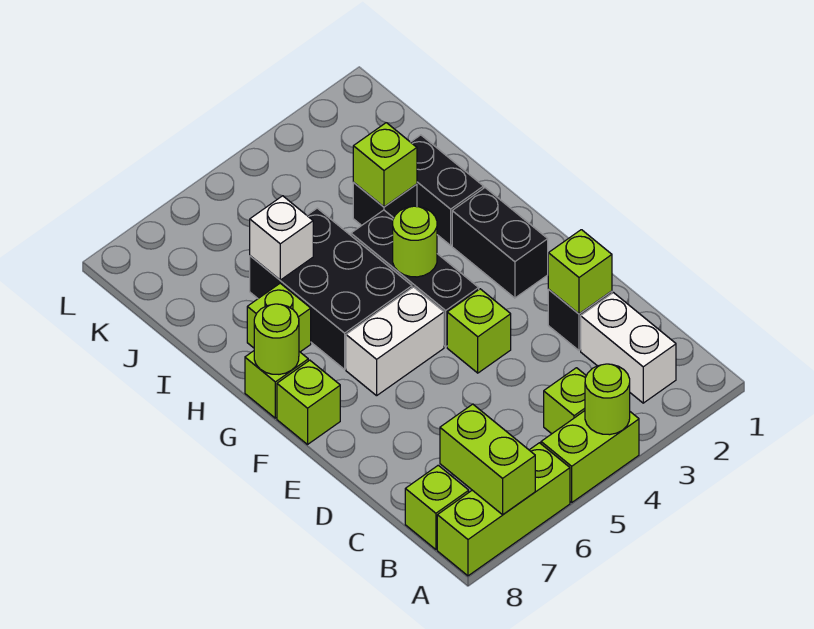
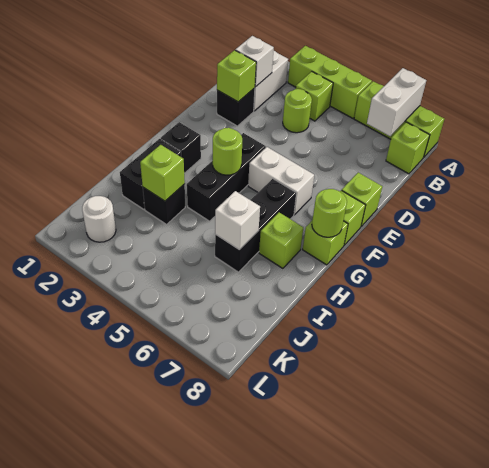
lime 1x2 brick [541,411,639,502] -> lime 1x3 brick [288,46,372,118]
lime 1x1 round brick [585,364,630,435] -> lime 1x1 round brick moved to [283,89,312,133]
lime 1x2 brick [440,404,535,515] -> white 1x2 brick [367,68,426,136]
none -> white 1x1 brick [235,36,274,87]
lime 1x1 brick [447,289,511,373] -> lime 1x1 brick moved to [342,173,382,226]
black 1x2 brick [452,188,548,298] -> black 1x1 brick [161,122,201,173]
black 2x3 brick [250,208,412,369] -> black 1x3 brick [215,179,296,272]
none -> white 1x1 round brick [82,196,116,242]

